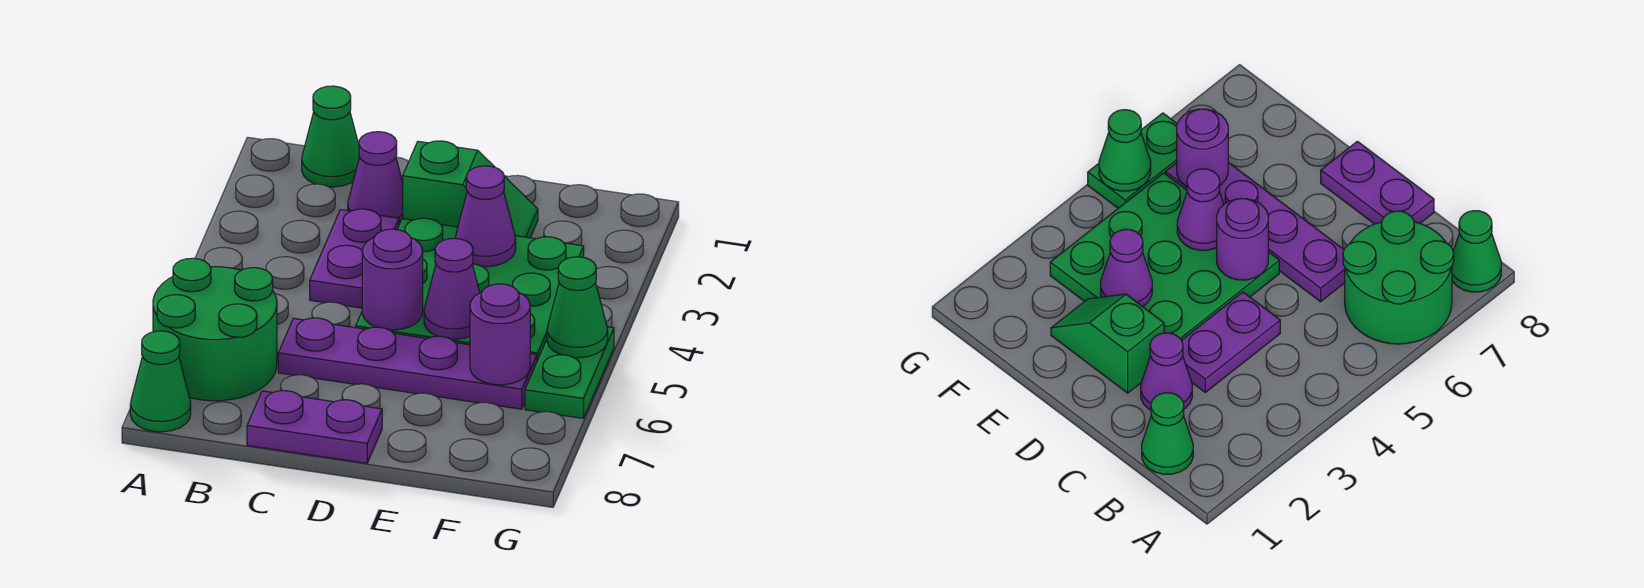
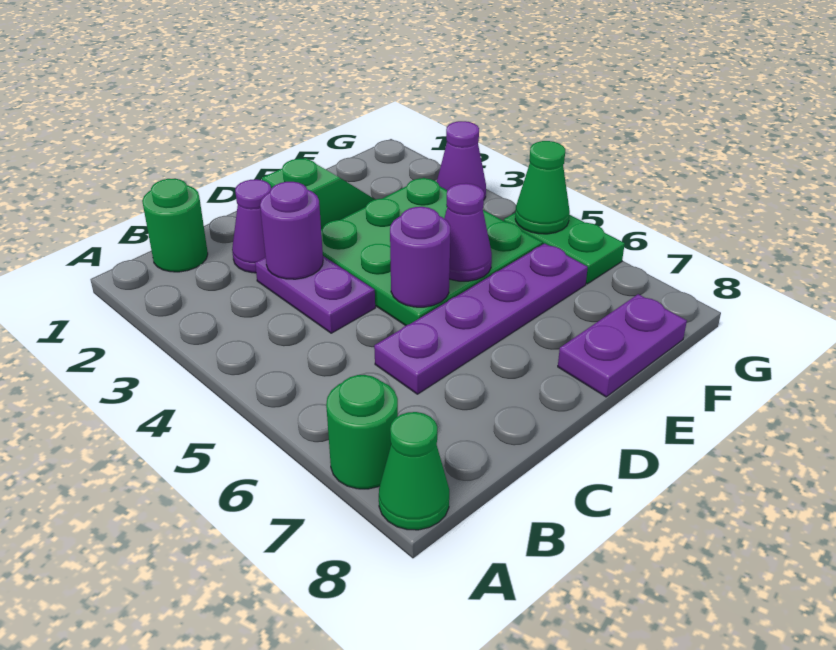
green 2x2 round brick [153,258,277,401] -> green 1x1 round brick [326,375,398,489]
green 1x1 cone [302,86,360,187] -> green 1x1 round brick [142,179,208,272]
purple 1x2 plate [247,391,382,463] -> purple 1x2 plate moved to [558,294,687,397]
purple 1x1 cone [456,166,516,267] -> purple 1x1 cone moved to [437,121,486,199]
purple 1x1 round brick [470,284,530,385] -> purple 1x1 round brick moved to [260,182,323,279]

